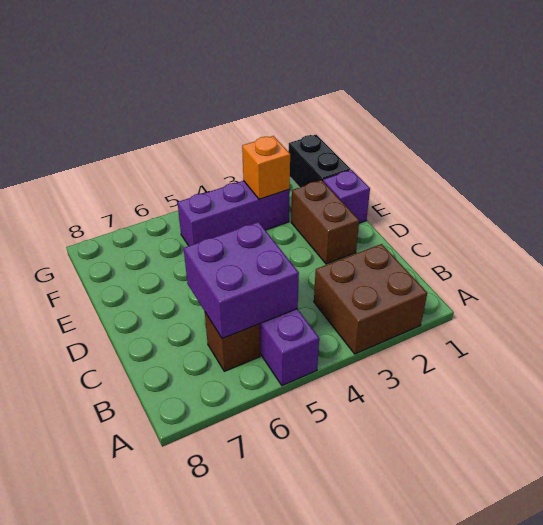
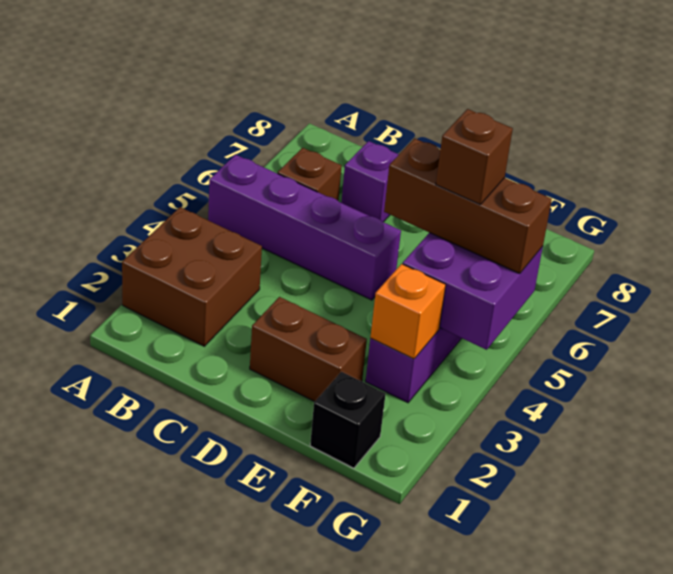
purple 2x2 brick [184,222,299,339] -> purple 2x2 brick moved to [403,233,543,350]
purple 1x1 brick [323,170,370,223] -> purple 1x1 brick moved to [341,141,399,222]
none -> brown 1x3 brick [384,138,552,274]
black 1x2 brick [288,135,351,187] -> black 1x1 brick [310,372,386,468]
none -> brown 1x1 brick [436,109,513,205]

